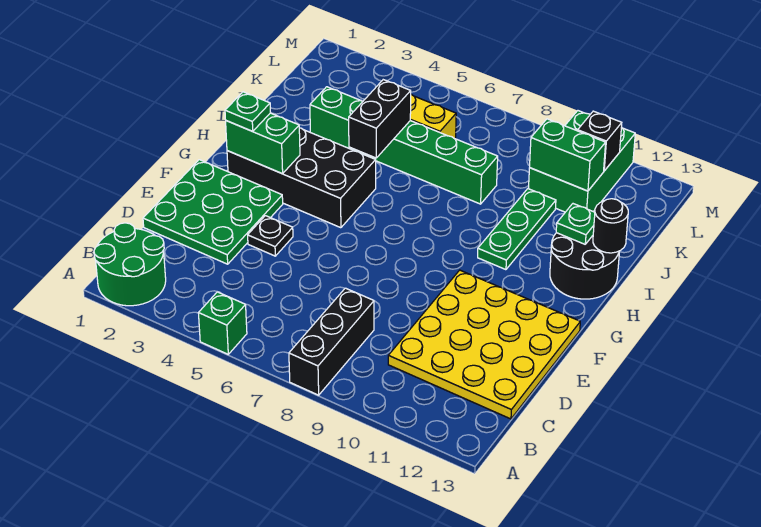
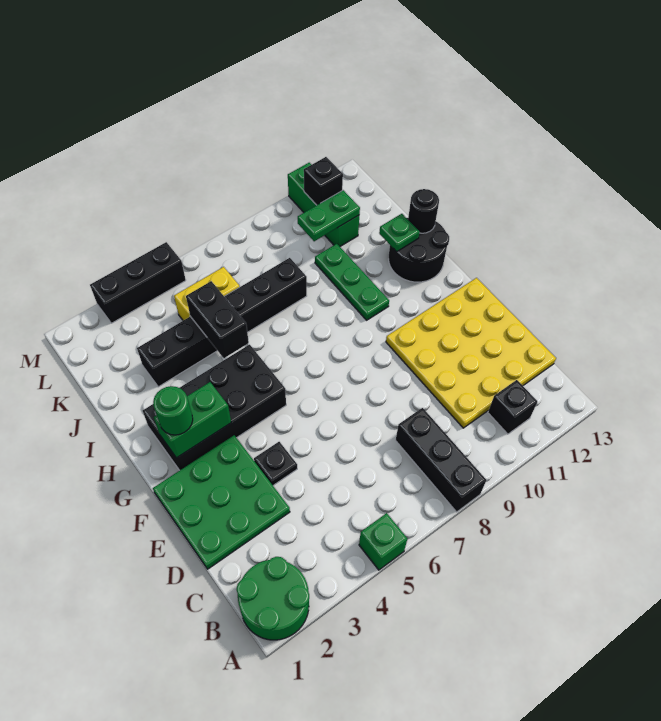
none -> black 1x1 brick [488,380,538,434]
green 1x1 plate [225,92,270,131] -> green 1x1 round brick [153,386,193,435]
green 1x6 brick [310,87,498,204] -> black 1x6 brick [137,258,307,387]
green 2x3 brick [528,111,635,212] -> green 1x3 brick [288,163,359,246]
green 1x2 brick [530,119,606,191] -> green 1x2 plate [298,190,360,241]
none -> black 1x3 brick [90,242,186,323]

